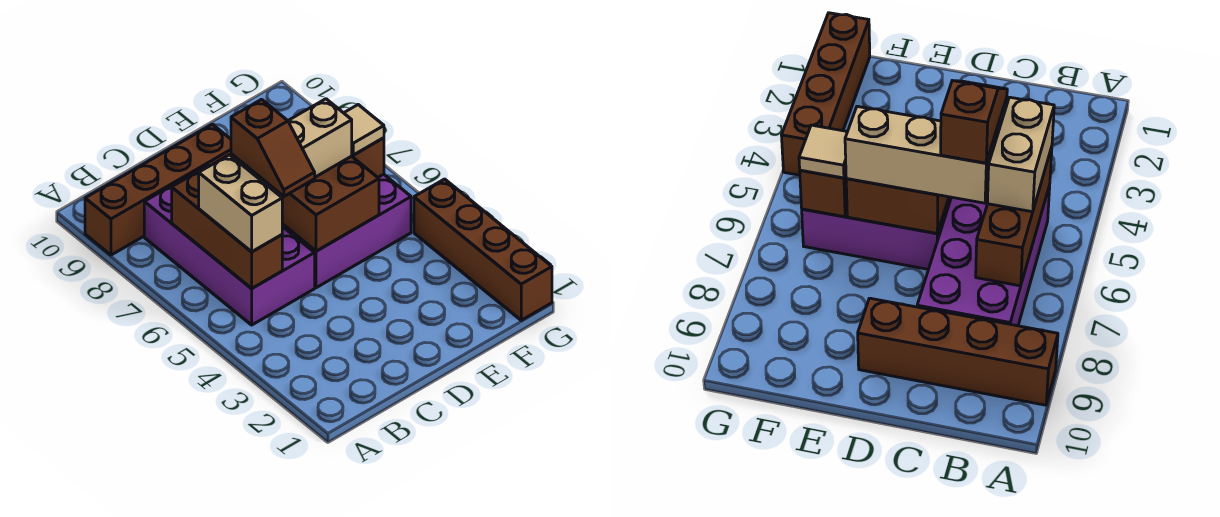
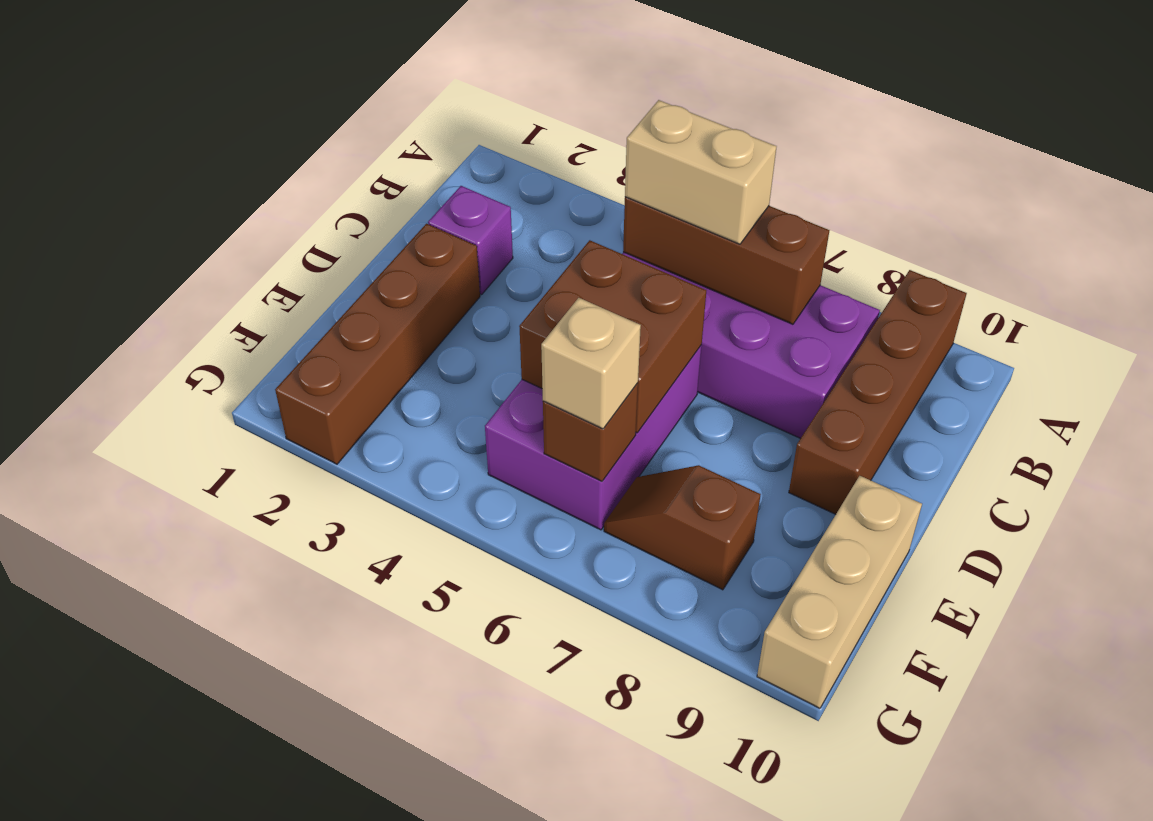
none -> purple 1x1 brick [428,186,513,295]
brown 1x2 slope [231,100,315,196] -> brown 1x2 slope moved to [604,465,761,590]
tan 1x3 brick [231,99,352,197] -> tan 1x3 brick moved to [757,476,922,708]
tan 1x1 tile [344,105,384,155] -> tan 1x1 brick [541,298,641,429]
brown 1x4 brick [414,179,552,320] -> brown 1x4 brick turned to [275,224,480,464]

